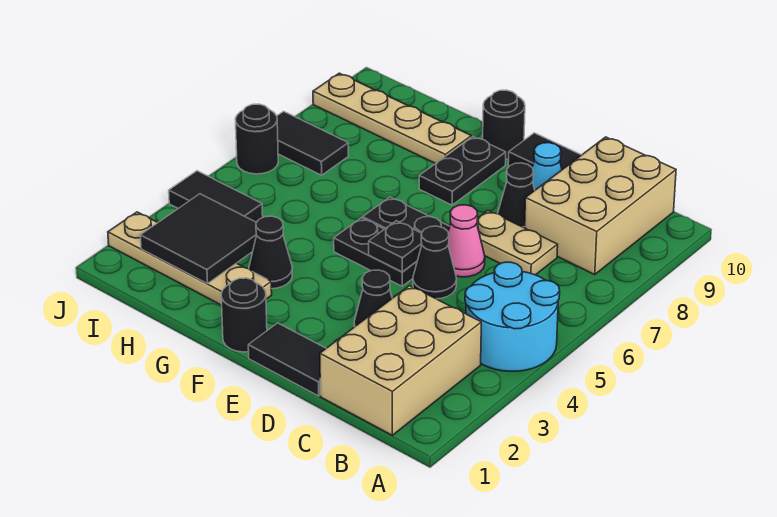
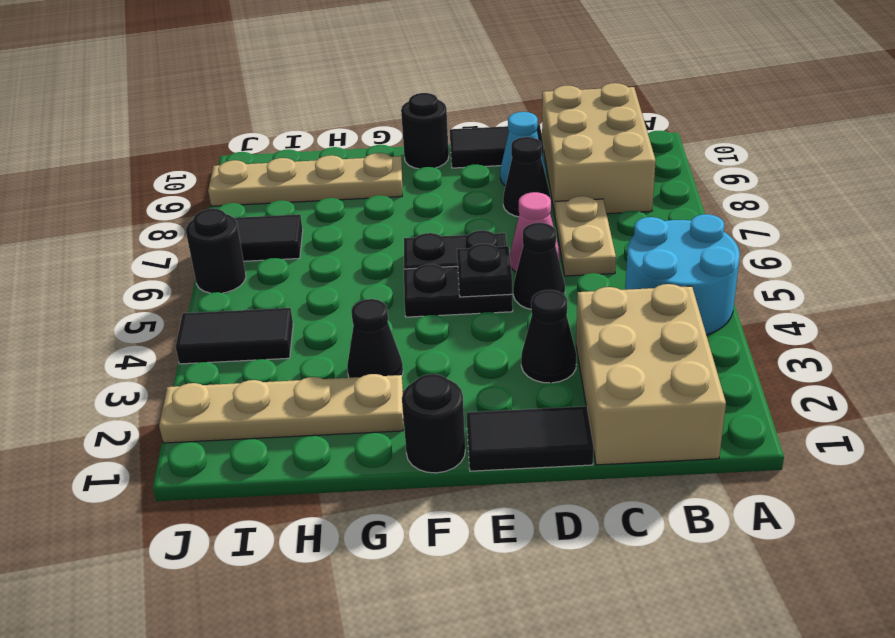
tan 1x2 plate [477,211,558,275] -> tan 1x2 plate turned to [555,196,616,276]
black 1x2 plate [419,137,506,205] -> none
black 2x2 tile [140,194,257,284] -> none

